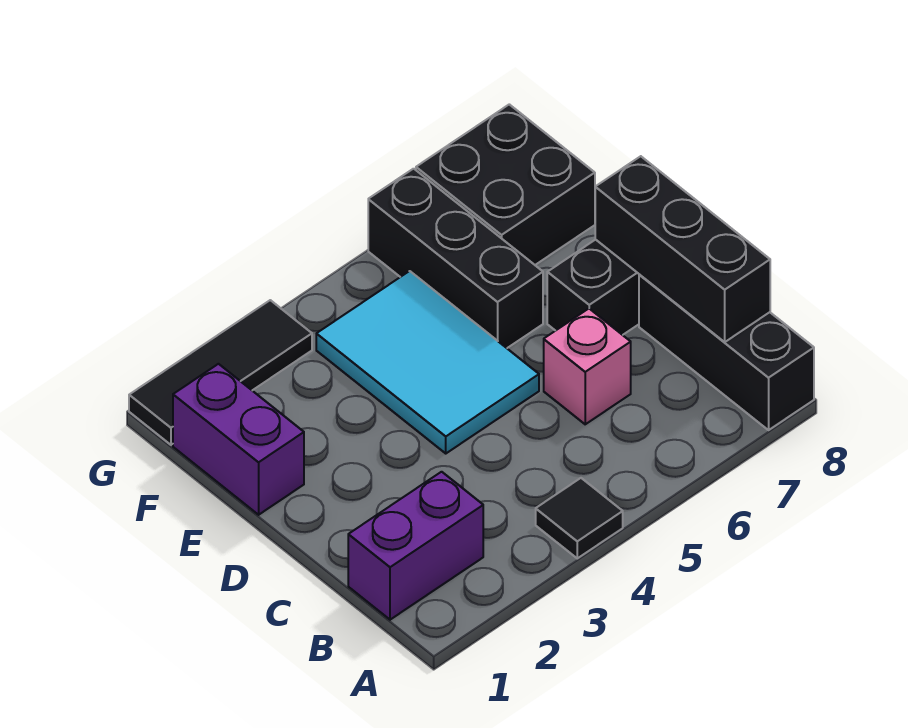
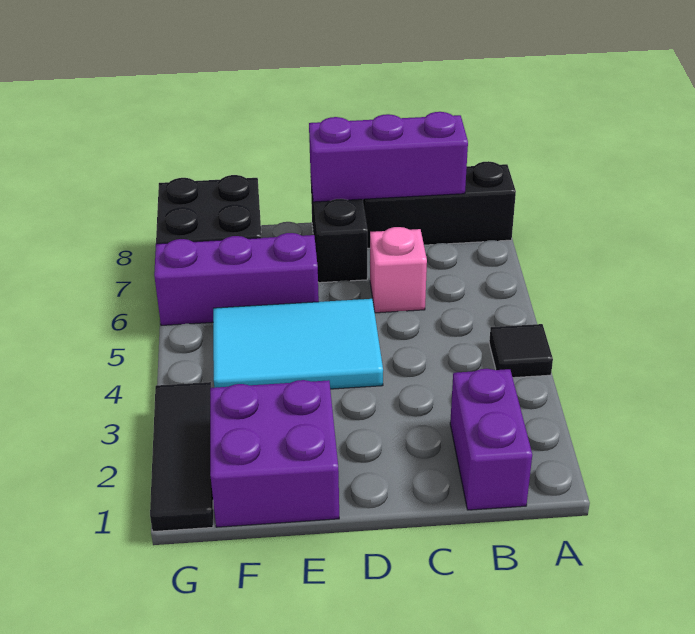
black 1x3 brick [595,156,770,342] -> purple 1x3 brick [309,112,468,202]
purple 1x2 brick [173,364,304,515] -> purple 2x2 brick [210,380,339,527]
black 1x3 brick [368,169,543,348] -> purple 1x3 brick [154,233,319,325]

